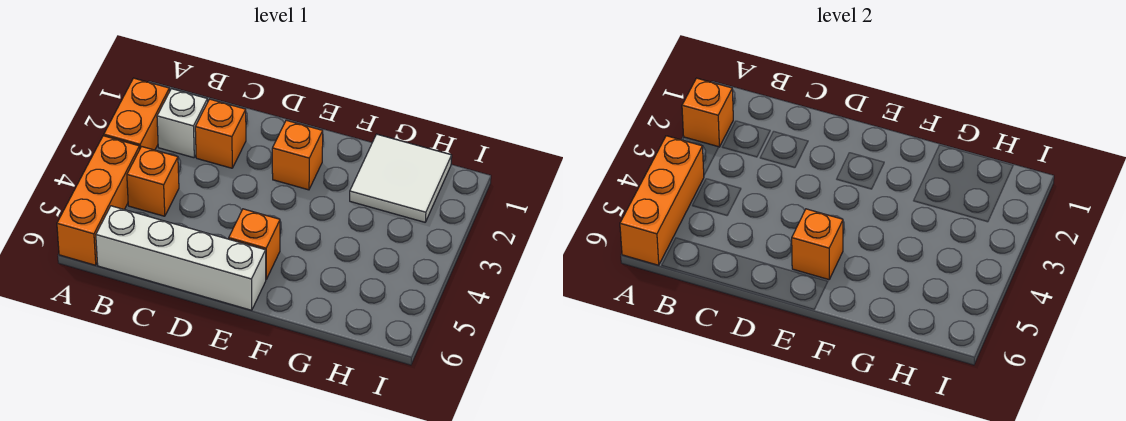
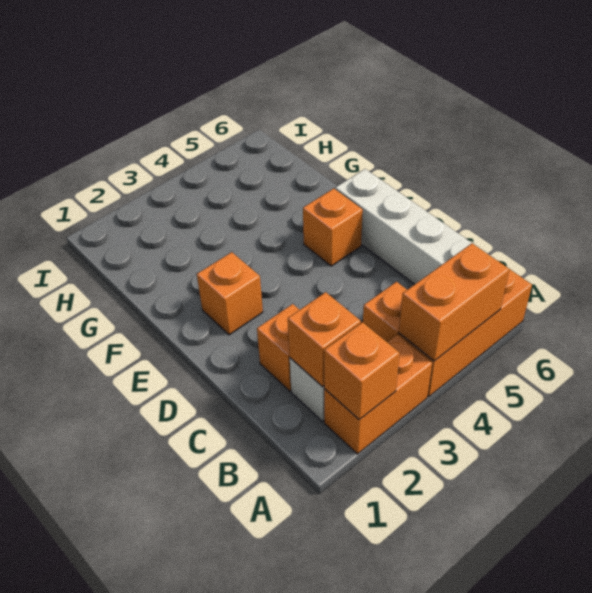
orange 1x3 brick [620,136,704,265] -> orange 1x2 brick [399,243,509,361]
orange 1x1 brick [792,209,843,280] -> orange 1x1 brick moved to [288,292,361,386]
white 2x2 tile [350,134,452,222] -> none

